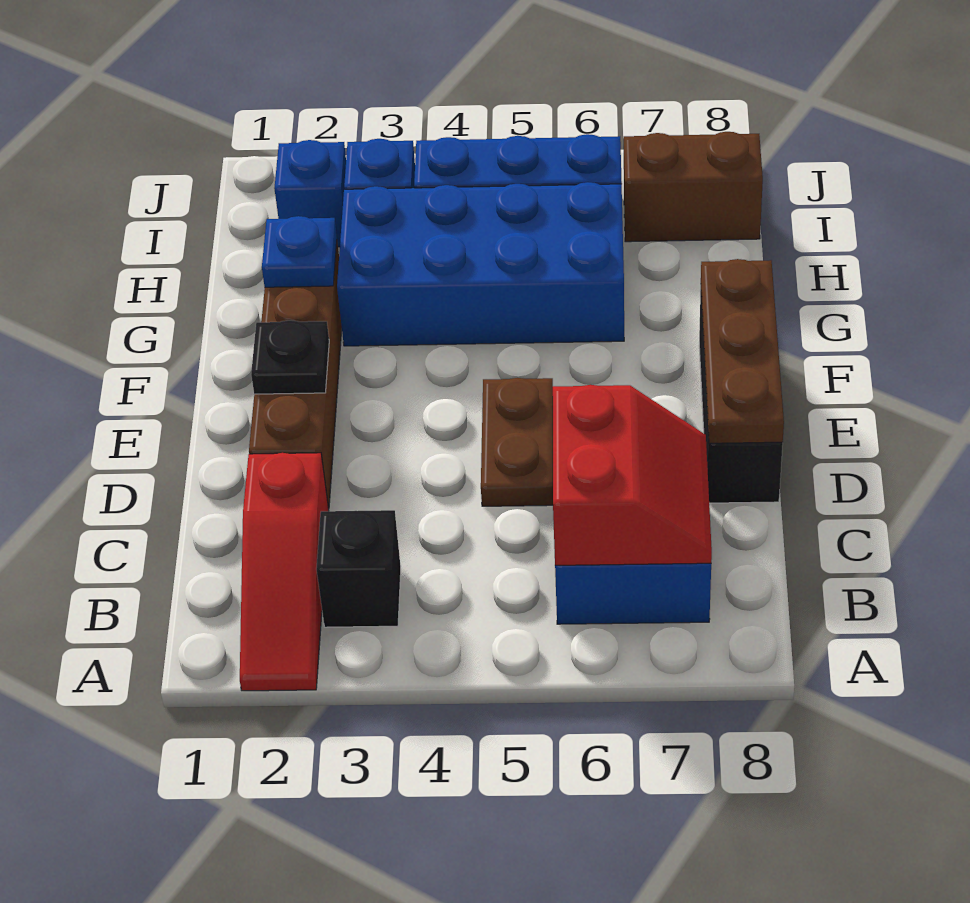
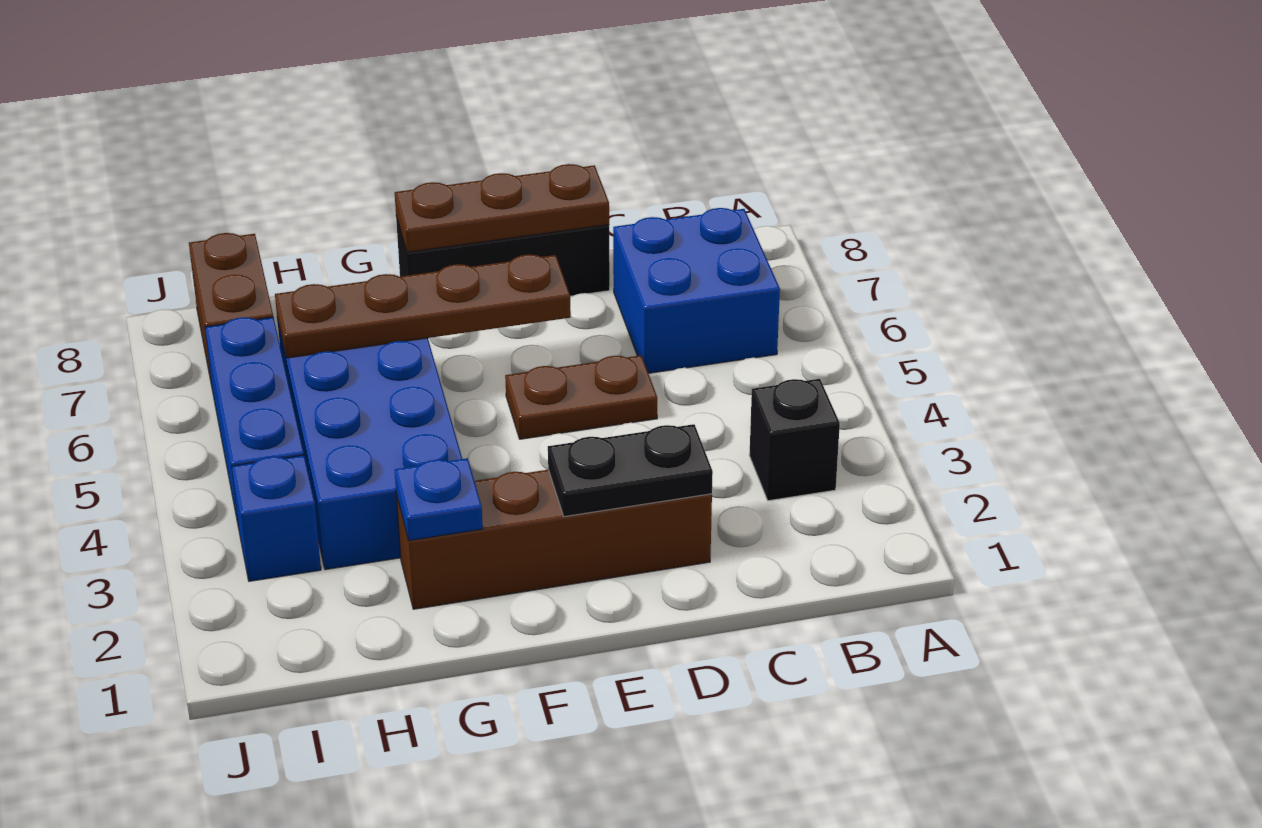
red 1x3 slope [240,453,329,691] -> none
red 2x2 slope [553,385,712,565] -> none
black 1x1 plate [251,320,329,394] -> black 1x2 plate [548,424,713,517]
none -> brown 1x4 plate [275,254,571,358]
blue 1x1 brick [274,140,346,247] -> none

